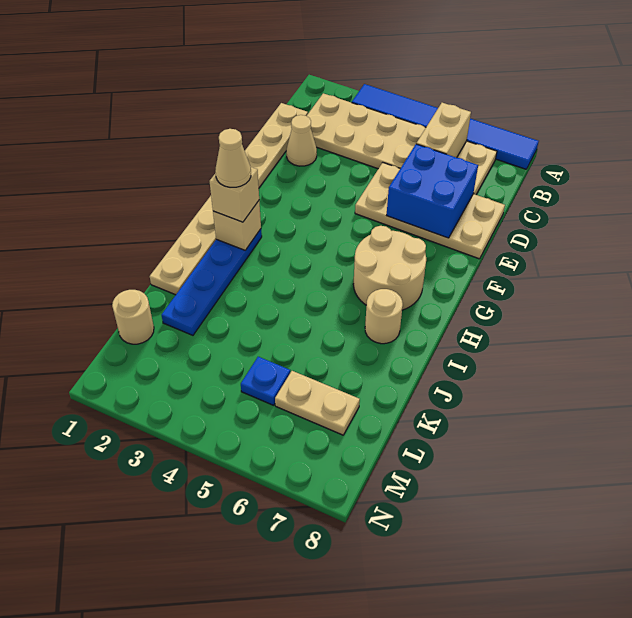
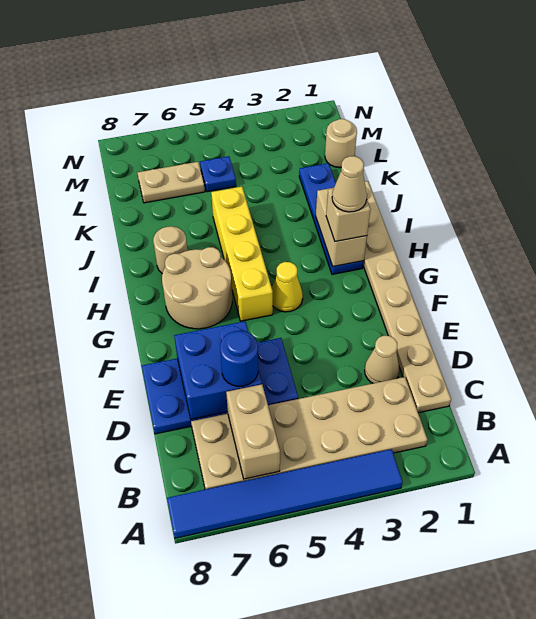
tan 2x4 plate [355,163,505,259] -> blue 2x4 plate [142,338,298,434]
none -> blue 1x1 round brick [220,331,258,386]
none -> yellow 1x1 cone [272,262,303,312]
none -> yellow 1x4 brick [211,187,273,321]
tan 1x1 brick [213,201,261,250] -> tan 1x2 brick [316,188,367,266]

